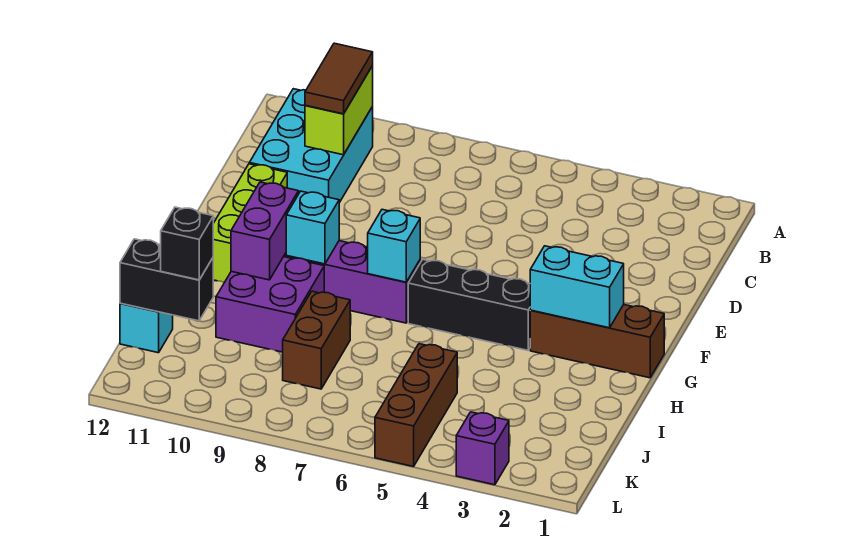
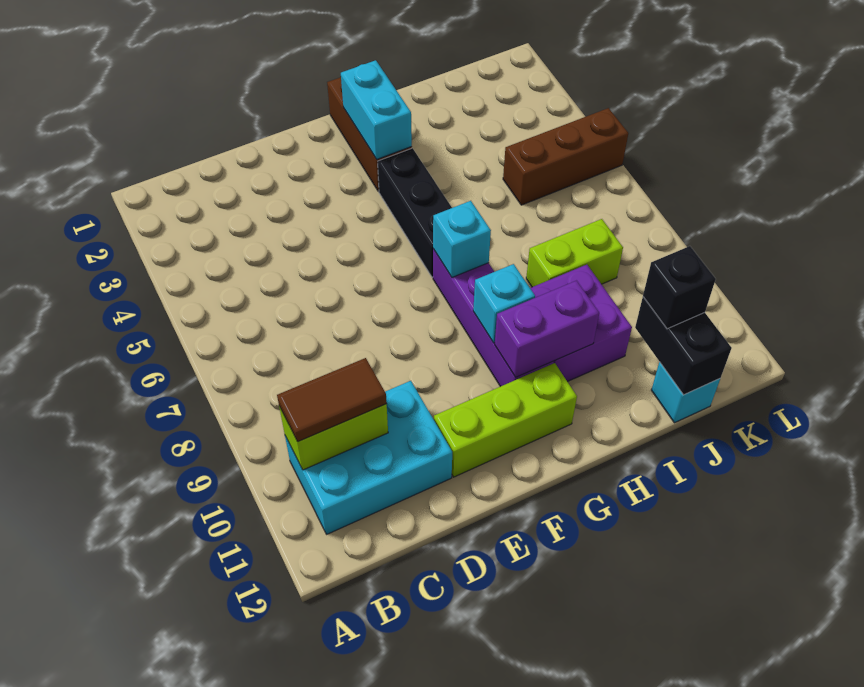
brown 1x2 brick [283,291,350,389] -> lime 1x2 brick [526,219,623,287]
purple 1x1 brick [456,412,509,485] -> none

